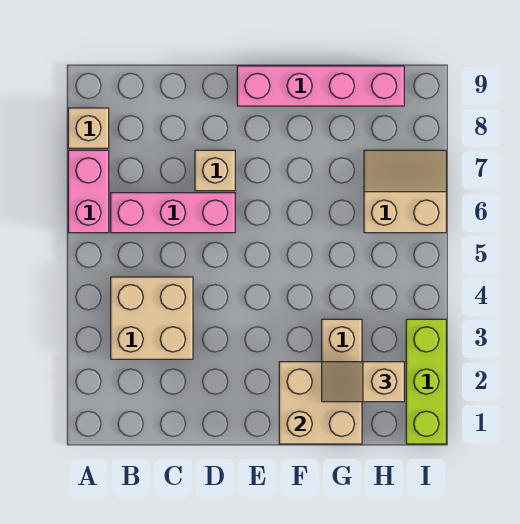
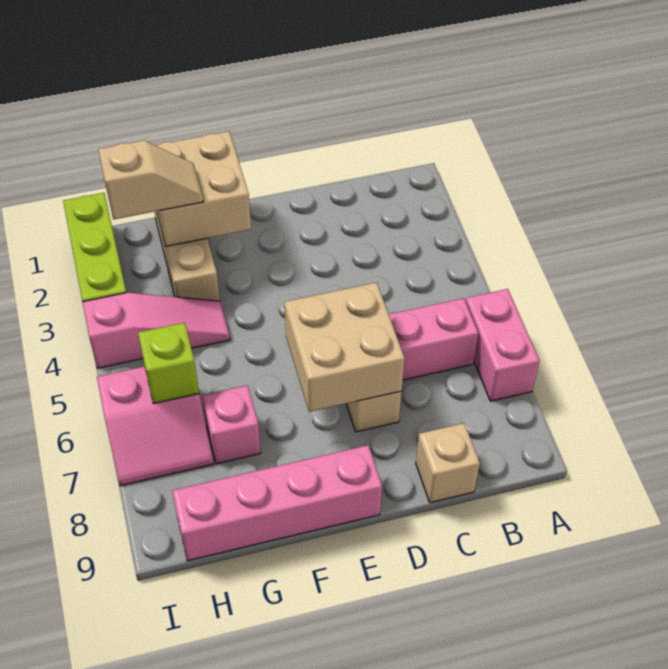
tan 1x1 brick [68,108,109,148] -> tan 1x1 brick moved to [416,423,480,503]
tan 2x2 brick [111,277,193,359] -> tan 2x2 brick moved to [284,282,405,412]
none -> pink 1x3 slope [83,293,230,368]
none -> pink 1x1 brick [202,385,261,464]
tan 2x2 slope [364,150,446,233] -> pink 2x2 slope [97,366,213,486]
none -> lime 1x1 brick [138,323,199,404]

